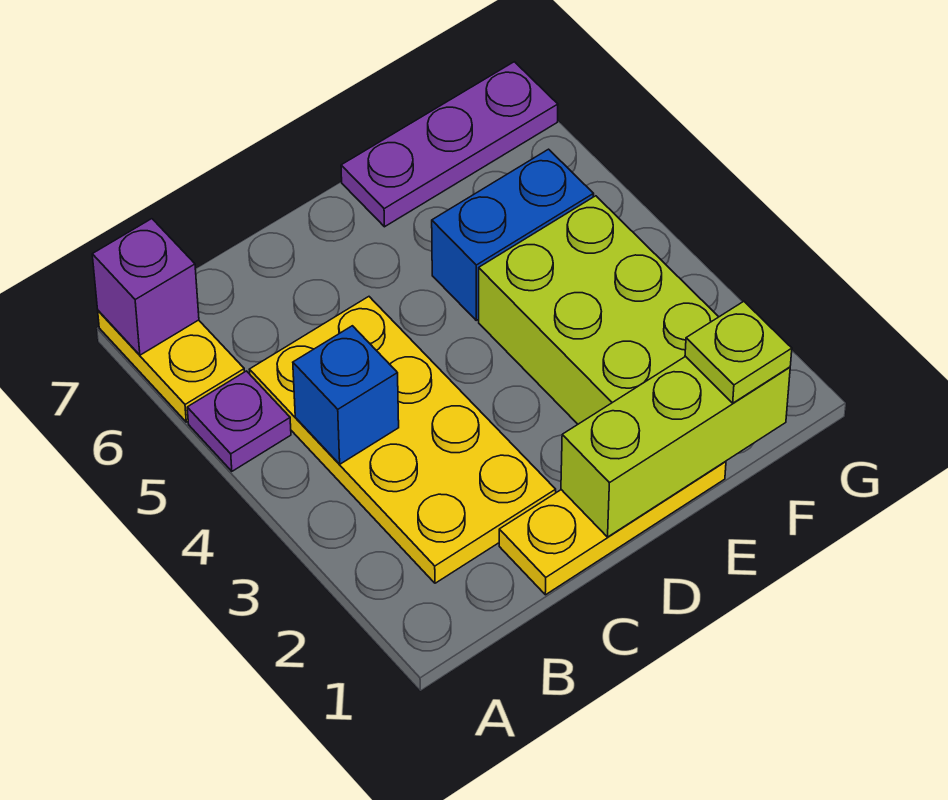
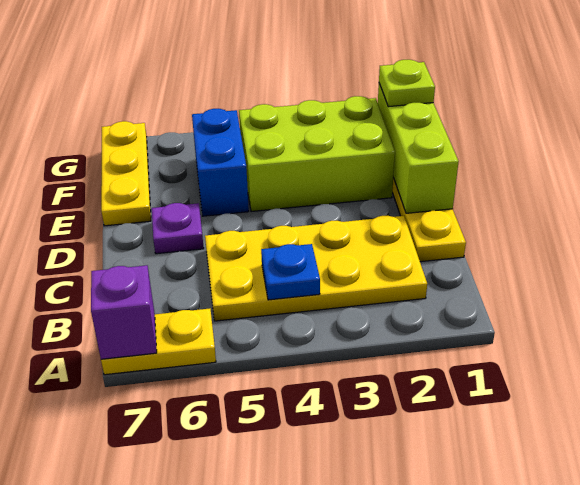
purple 1x1 plate [187,371,291,471] -> purple 1x1 plate moved to [152,203,204,254]
blue 1x1 brick [293,326,399,464] -> blue 1x1 plate [261,244,320,300]
purple 1x3 plate [341,62,558,227] -> yellow 1x3 plate [101,121,151,226]

